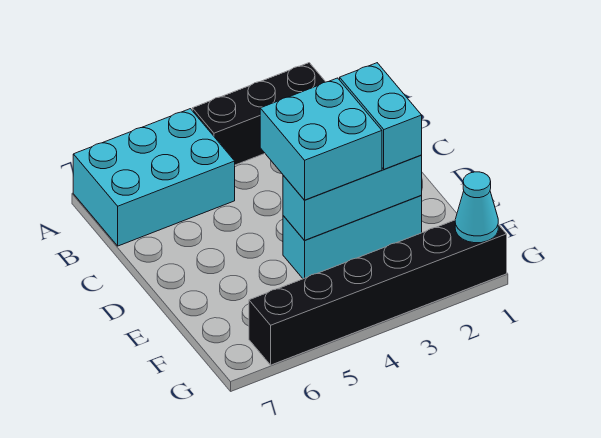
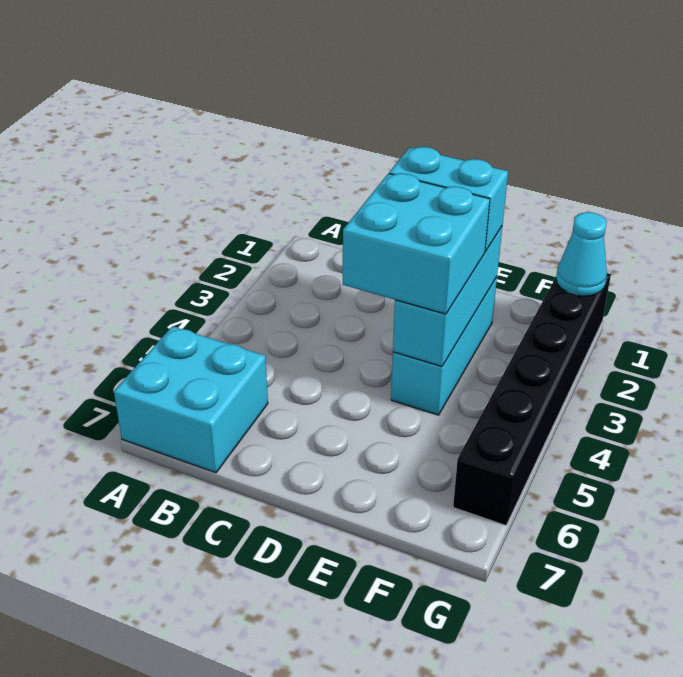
black 1x3 brick [192,63,325,165] -> none
cyan 2x3 brick [73,109,235,246] -> cyan 2x2 brick [114,326,268,473]

